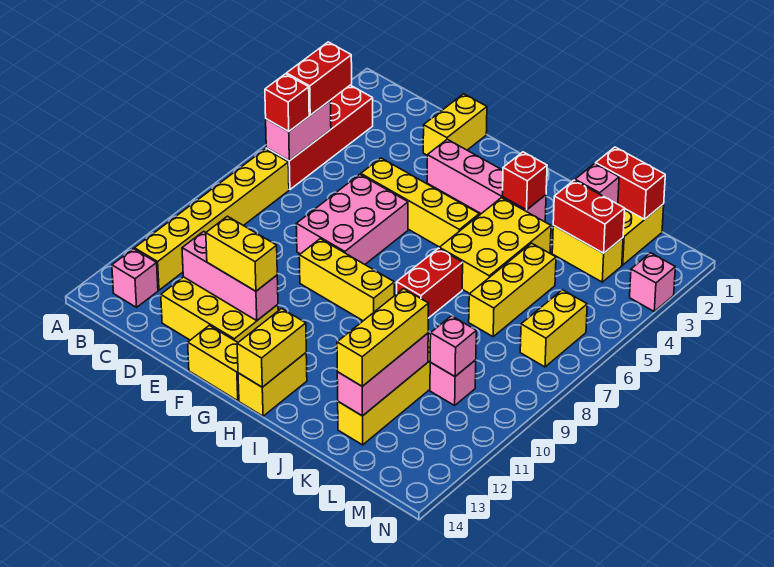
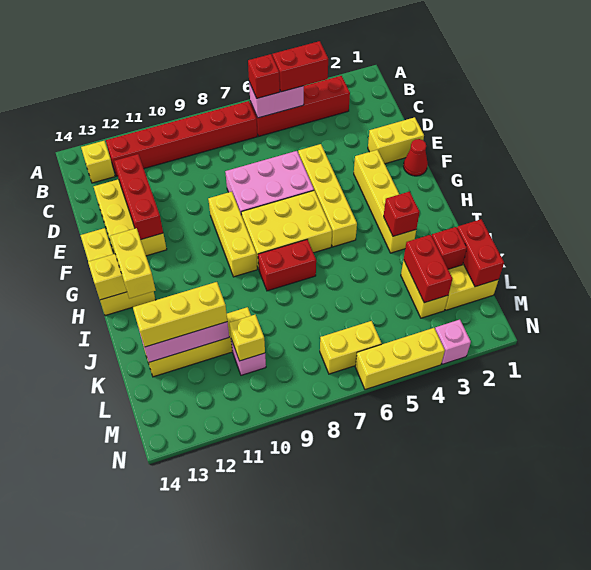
yellow 1x6 brick [135,149,289,290] -> red 1x6 brick [106,101,257,176]
pink 1x1 brick [112,249,158,307] -> yellow 1x1 brick [81,141,115,183]
pink 1x3 brick [182,231,278,320] -> red 1x3 brick [114,154,163,240]
yellow 1x2 brick [206,216,277,291] -> yellow 1x2 brick moved to [110,228,156,298]
none -> red 1x1 cone [403,139,428,176]
pink 1x4 brick [427,139,546,222] -> yellow 1x4 brick [354,150,416,253]
yellow 2x3 brick [439,198,551,294] -> yellow 2x3 brick moved to [241,191,332,269]
pink 1x1 brick [575,164,619,204] -> red 1x1 brick [432,227,467,269]
yellow 1x3 brick [469,243,556,337] -> yellow 1x3 brick moved to [355,328,445,390]
pink 1x1 brick [430,316,476,376] -> yellow 1x1 brick [229,315,265,361]

